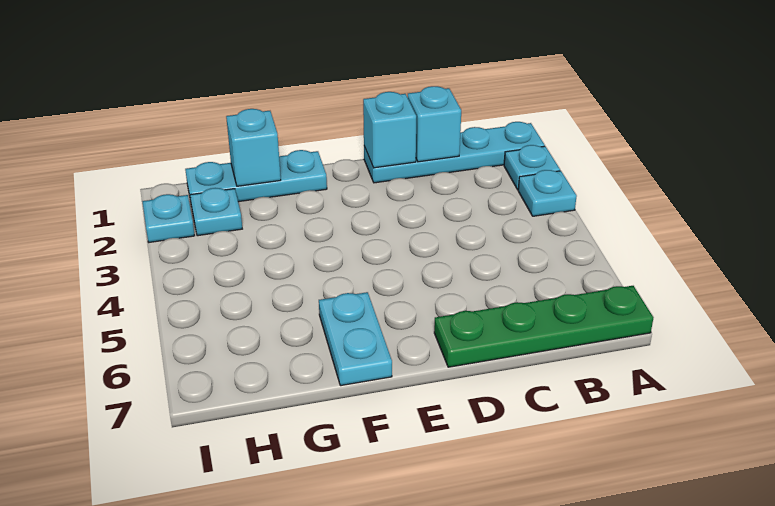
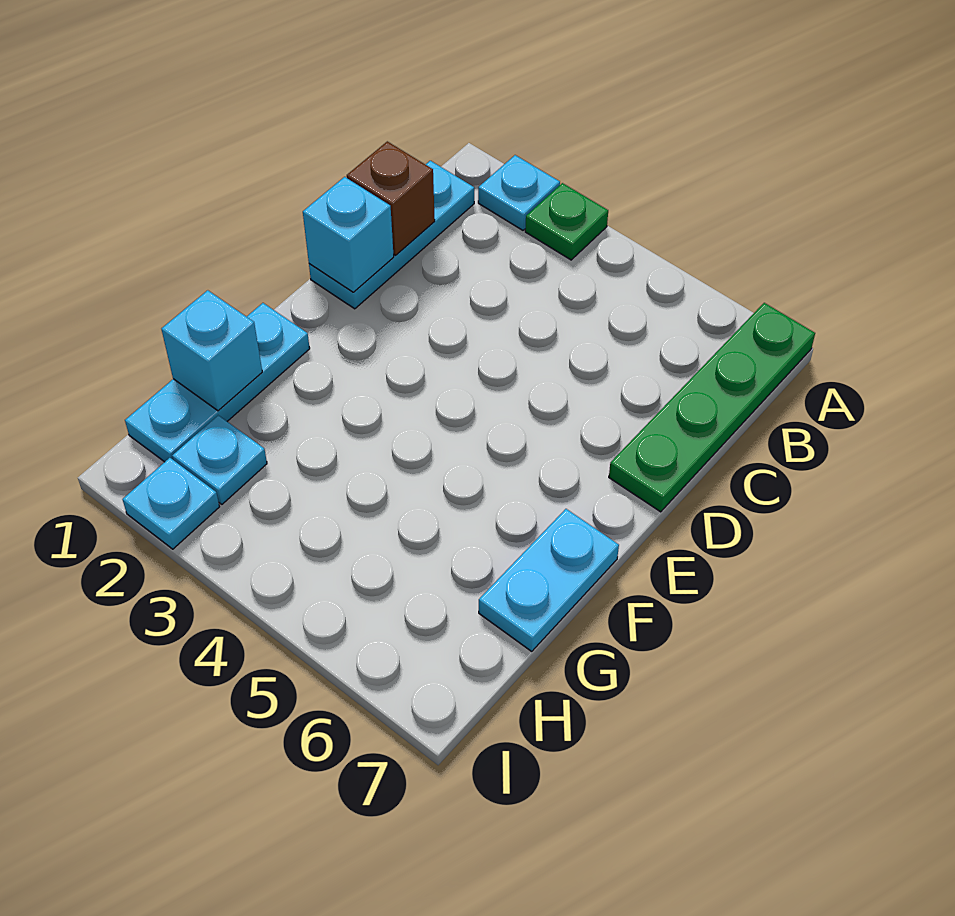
cyan 1x4 plate [364,122,545,183] -> cyan 1x3 plate [309,161,474,309]
cyan 1x1 plate [518,170,577,216] -> green 1x1 plate [525,183,608,260]
cyan 1x1 brick [408,86,461,162] -> brown 1x1 brick [347,141,435,255]
cyan 1x2 plate [319,292,392,386] -> cyan 1x2 plate turned to [479,509,619,651]

